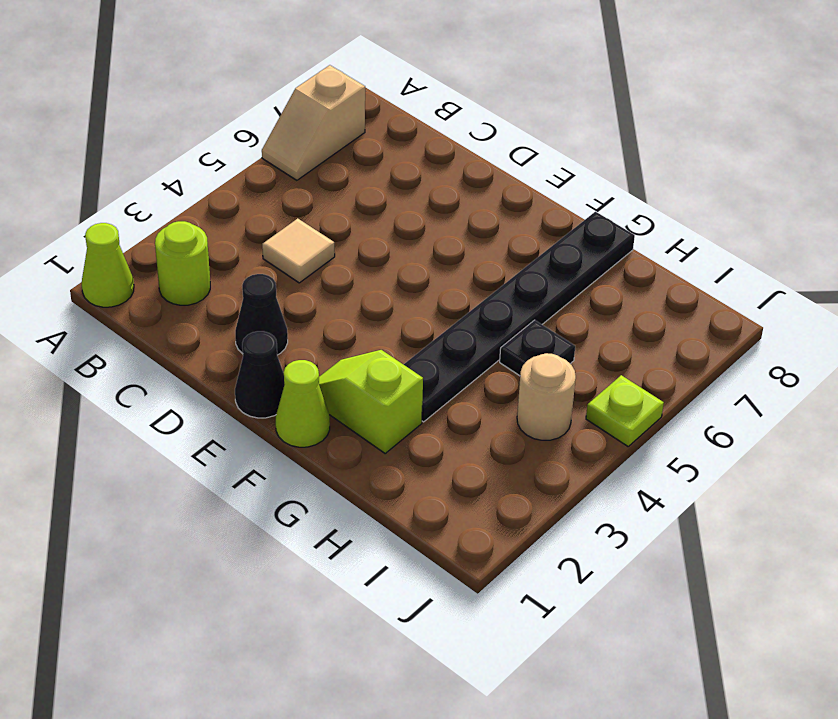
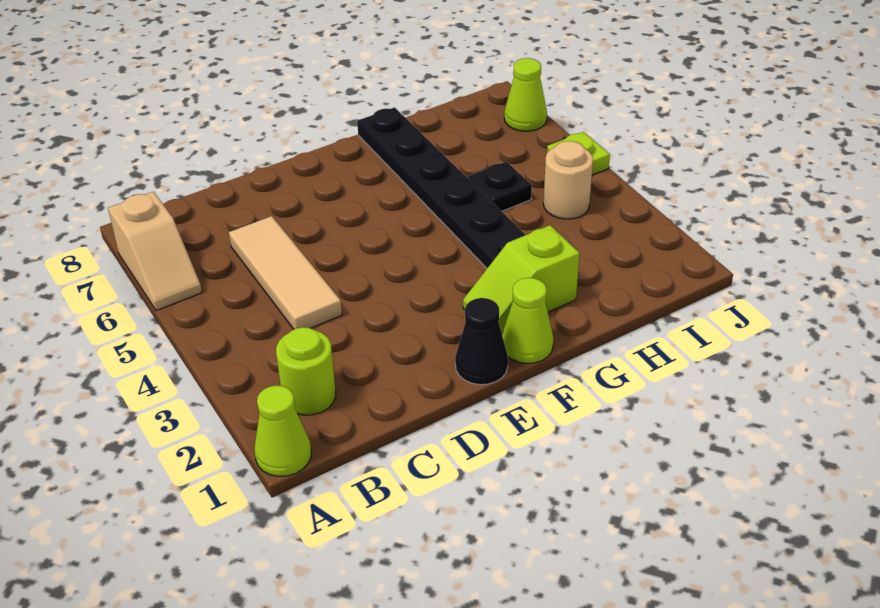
tan 1x1 tile [262,218,335,283] -> tan 1x3 tile [229,216,342,329]
black 1x1 cone [235,274,288,355] -> none
none -> lime 1x1 cone [504,58,547,131]

